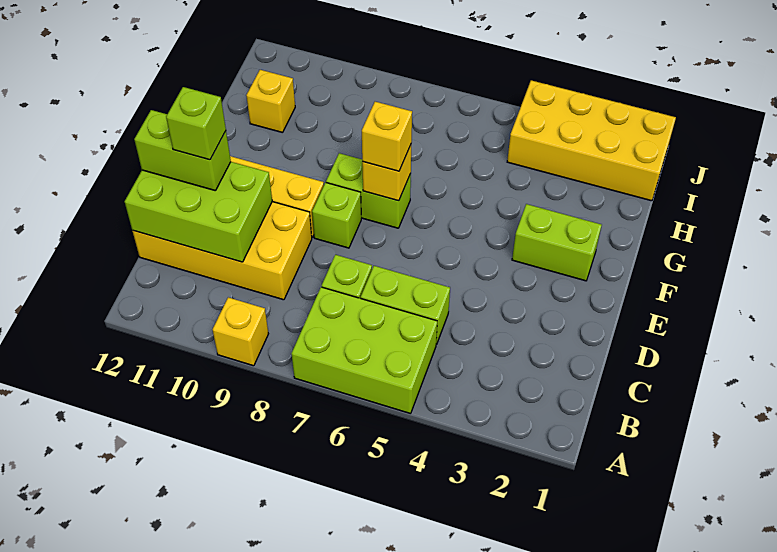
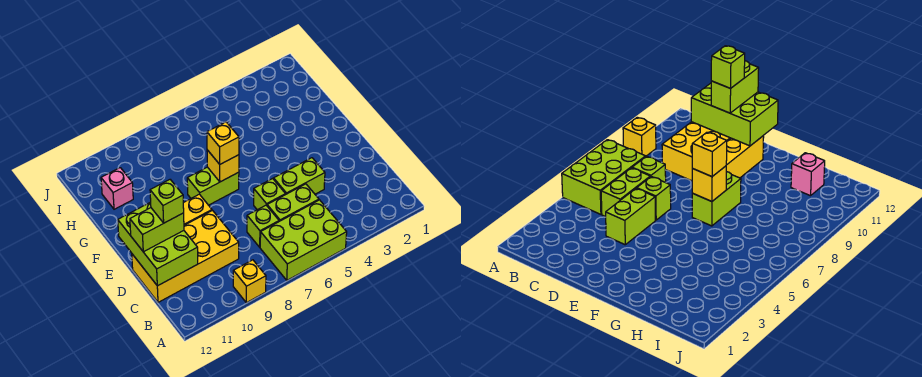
lime 2x3 brick [125,162,272,262] -> lime 2x3 brick turned to [118,202,198,286]
lime 1x1 brick [312,182,361,248] -> lime 1x1 brick moved to [254,179,285,210]
lime 1x2 brick [512,204,602,281] -> lime 1x2 brick moved to [274,158,325,195]
yellow 1x1 brick [246,70,295,133] -> pink 1x1 brick [101,168,133,209]
yellow 2x4 brick [507,80,676,201] -> none

